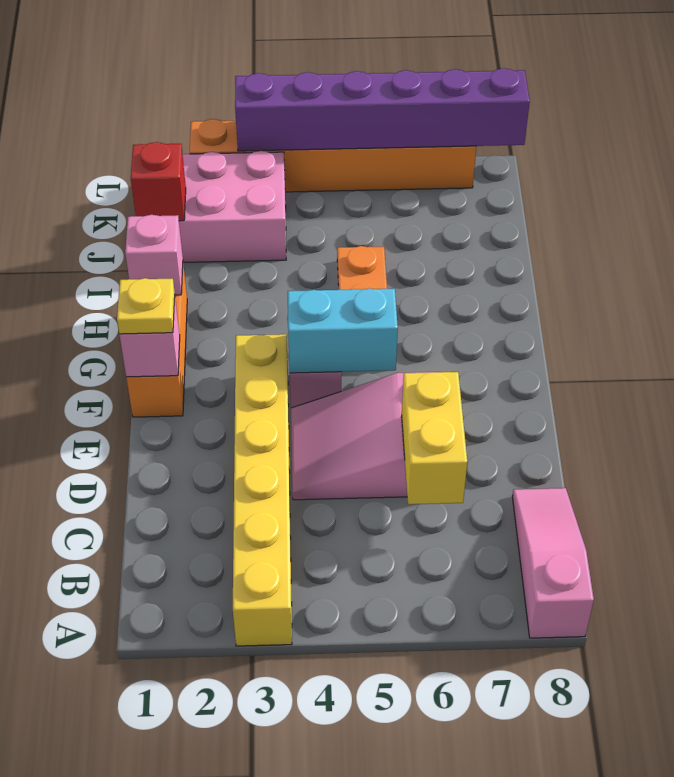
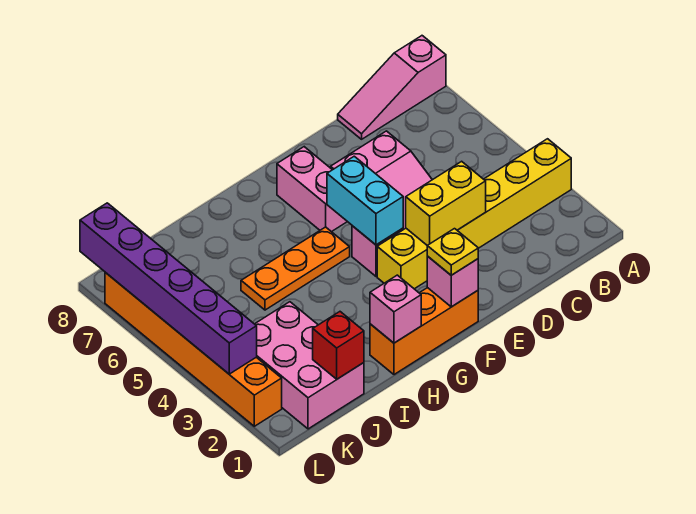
yellow 1x2 brick [402,372,467,504] -> yellow 1x2 brick moved to [406,161,486,246]
none -> pink 1x2 brick [277,147,347,232]

